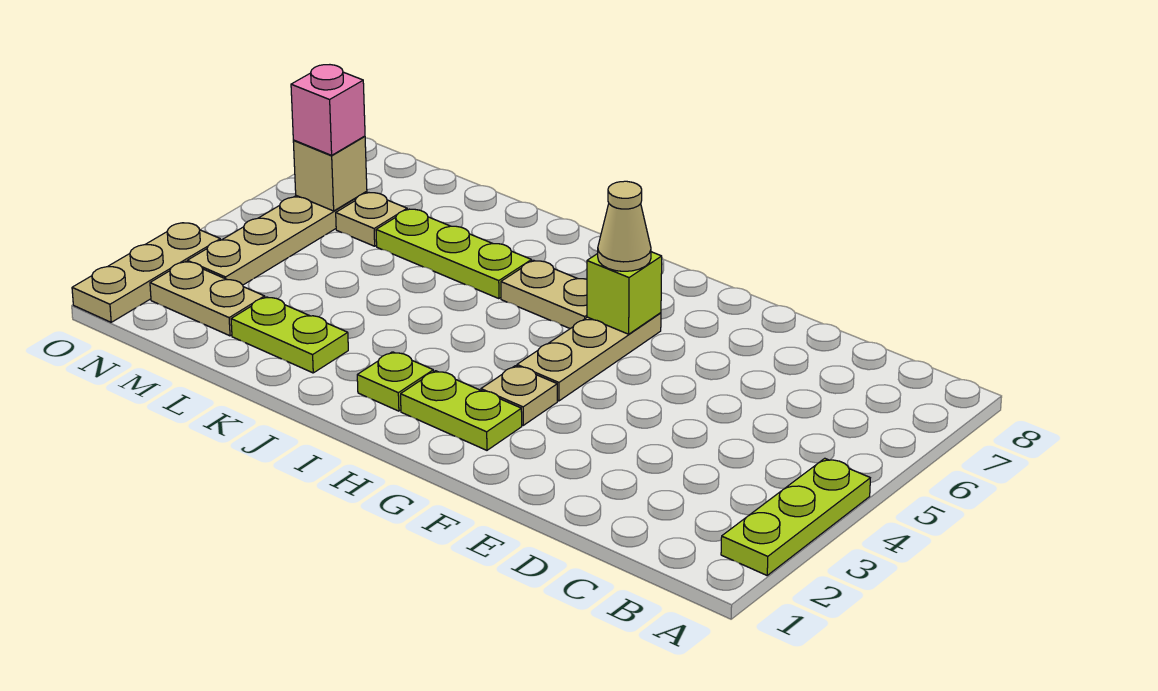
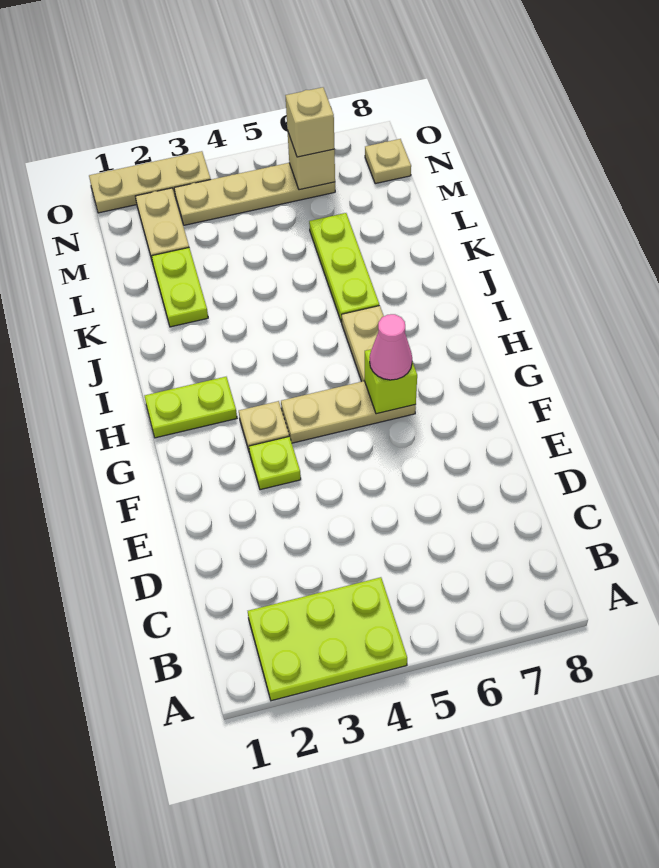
lime 1x3 plate [721,458,870,575] -> lime 2x3 plate [248,577,407,701]
lime 1x2 plate [401,371,522,450] -> lime 1x2 plate turned to [145,377,237,438]
tan 1x1 cone [598,181,651,271] -> pink 1x1 cone [370,314,412,380]
lime 1x1 plate [357,352,433,411] -> lime 1x1 plate moved to [249,436,301,490]
tan 1x1 plate [336,193,407,246] -> tan 1x1 plate moved to [365,139,411,184]
pink 1x1 brick [291,65,365,155] -> tan 1x1 brick [285,87,335,157]

